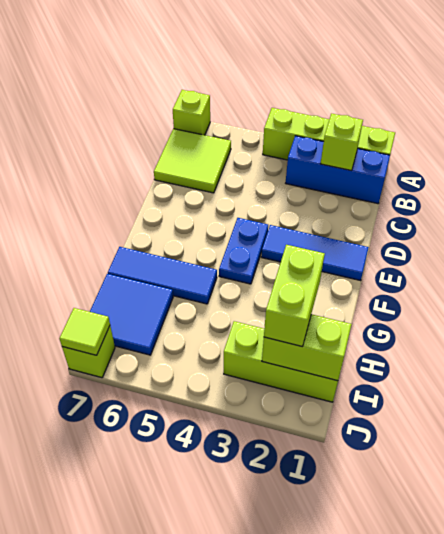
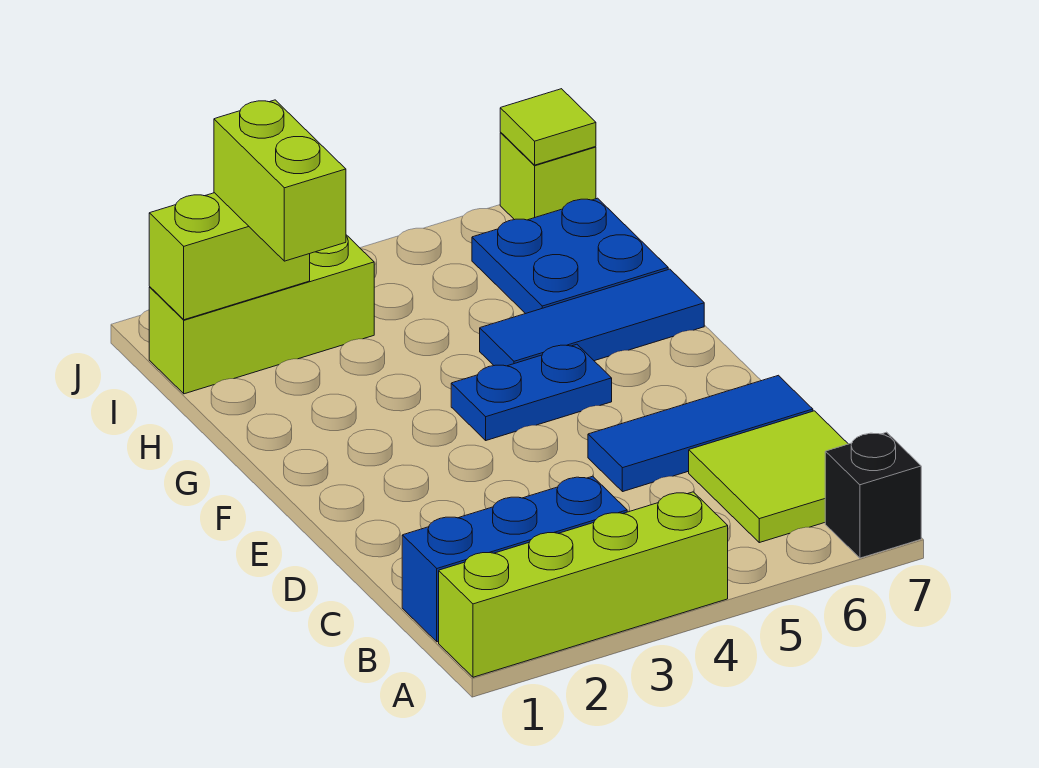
lime 1x1 brick [173,90,210,135] -> black 1x1 brick [825,432,921,558]
lime 1x1 brick [320,114,363,170] -> none
blue 1x3 tile [261,225,369,281] -> blue 1x3 tile moved to [588,375,813,492]
blue 1x2 plate [219,218,268,284] -> blue 1x2 plate turned to [451,344,612,440]
blue 2x2 tile [90,274,173,355] -> blue 2x2 plate [472,198,668,314]

